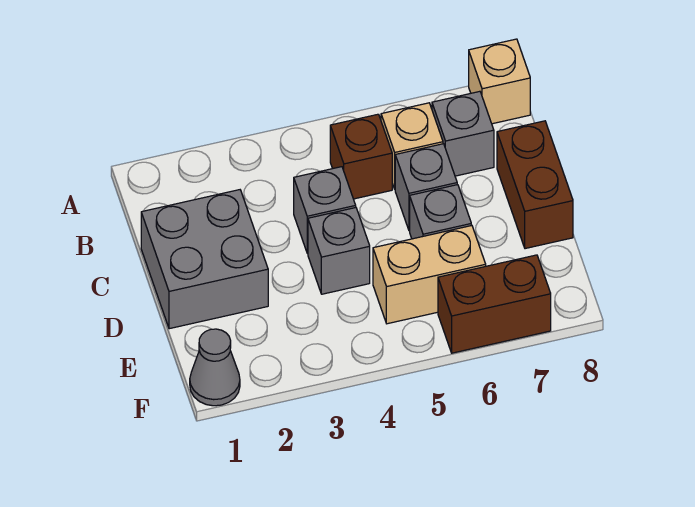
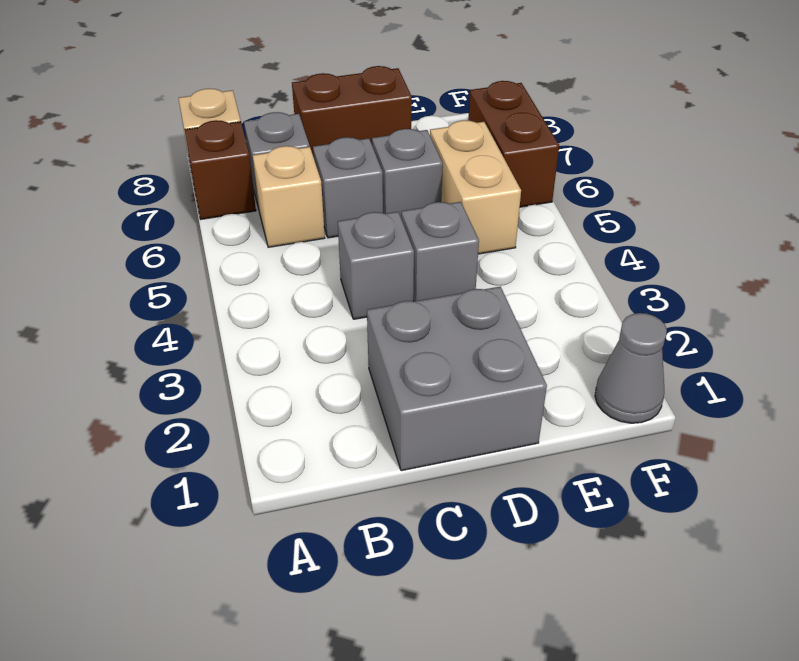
brown 1x1 brick [330,114,392,199] -> brown 1x1 brick moved to [185,120,256,219]

